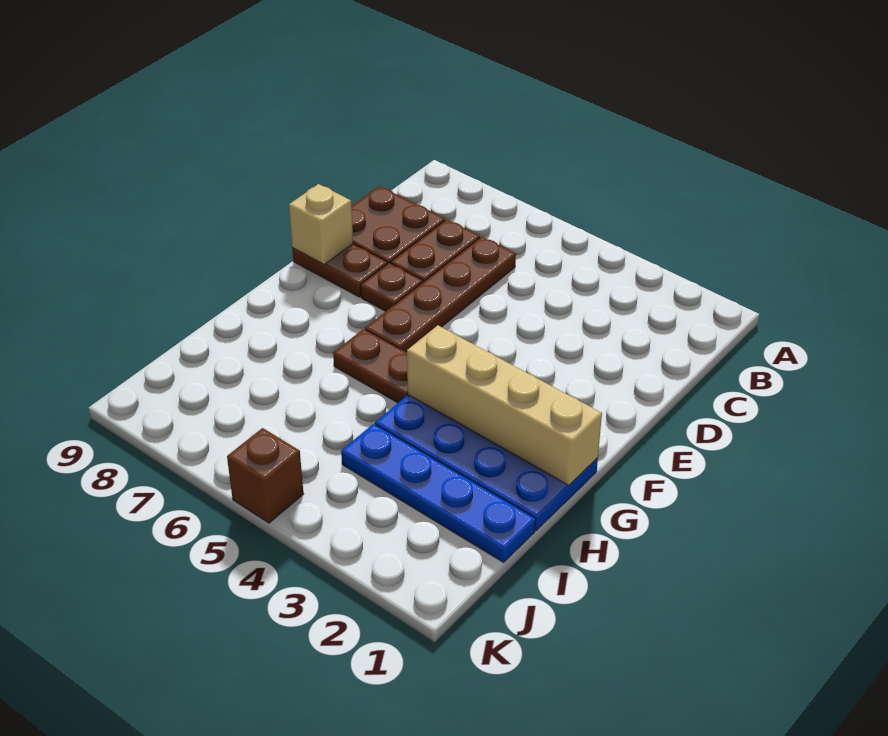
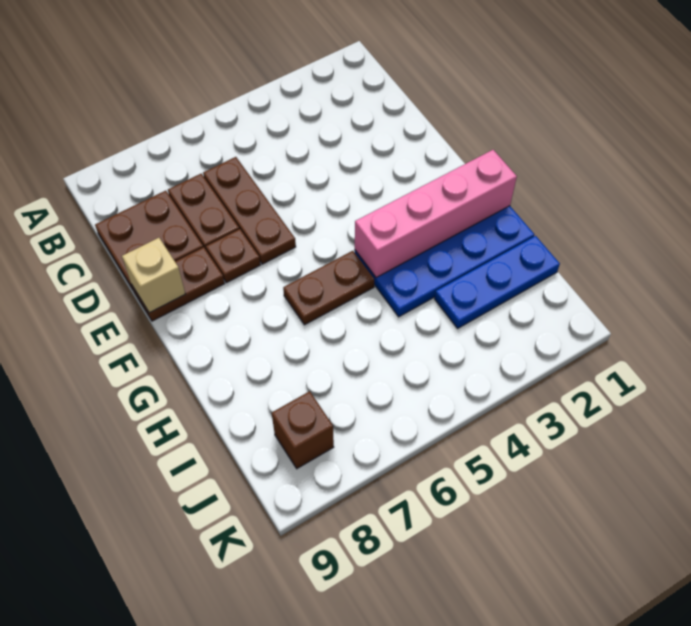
brown 1x4 plate [365,237,516,352] -> brown 1x3 plate [203,157,296,264]
tan 1x4 brick [407,325,602,485] -> pink 1x4 brick [355,150,517,278]
blue 1x4 plate [341,424,535,562] -> blue 1x3 plate [435,236,560,328]
brown 1x1 brick [227,428,303,523] -> brown 1x1 brick moved to [272,391,334,468]

